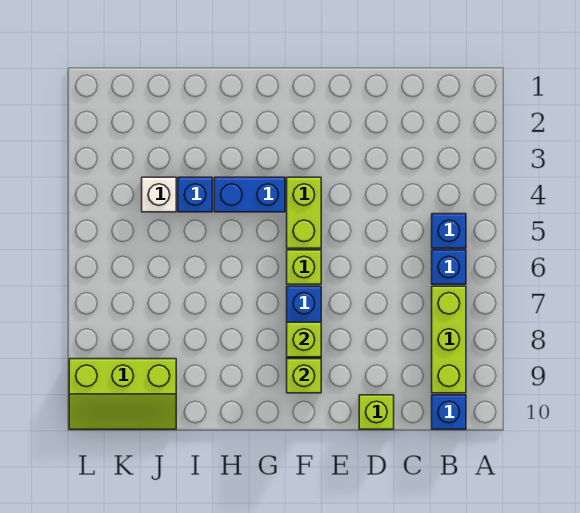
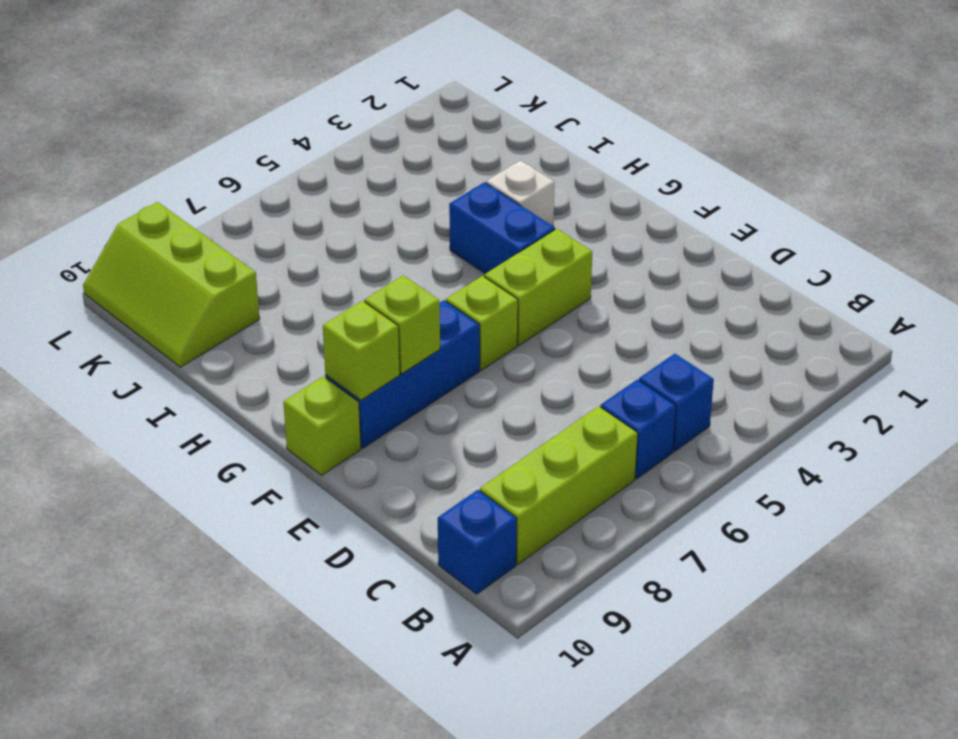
lime 1x1 brick [359,395,394,429] -> lime 1x1 brick moved to [283,376,361,475]
blue 1x1 brick [178,177,212,212] -> none
white 1x1 brick [142,177,176,212] -> white 1x1 brick moved to [486,161,555,226]

